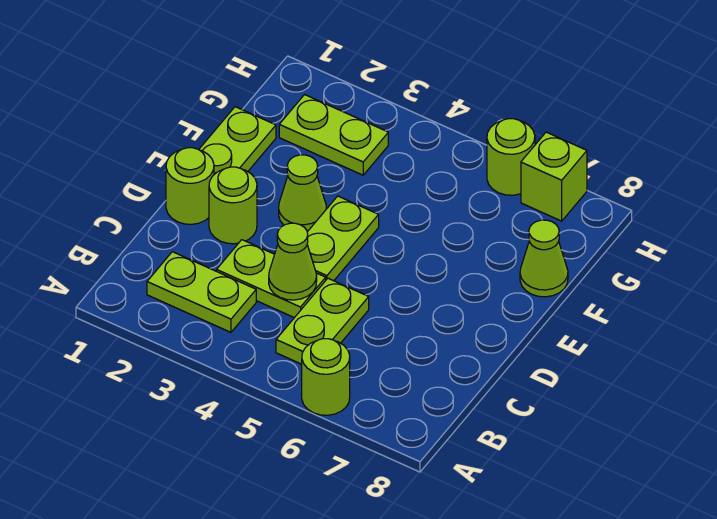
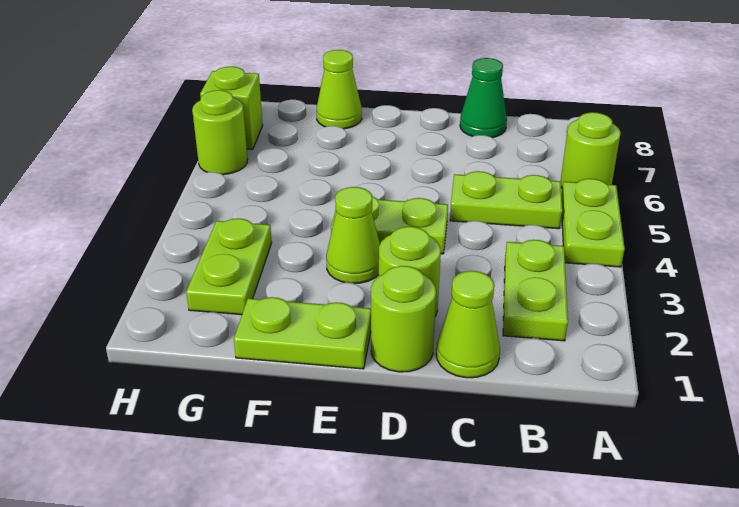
lime 1x2 plate [217,240,326,318] -> lime 1x2 plate moved to [562,179,625,267]
lime 1x1 cone [269,223,317,300] -> lime 1x1 cone moved to [436,271,500,378]
none -> green 1x1 cone [460,58,507,138]

